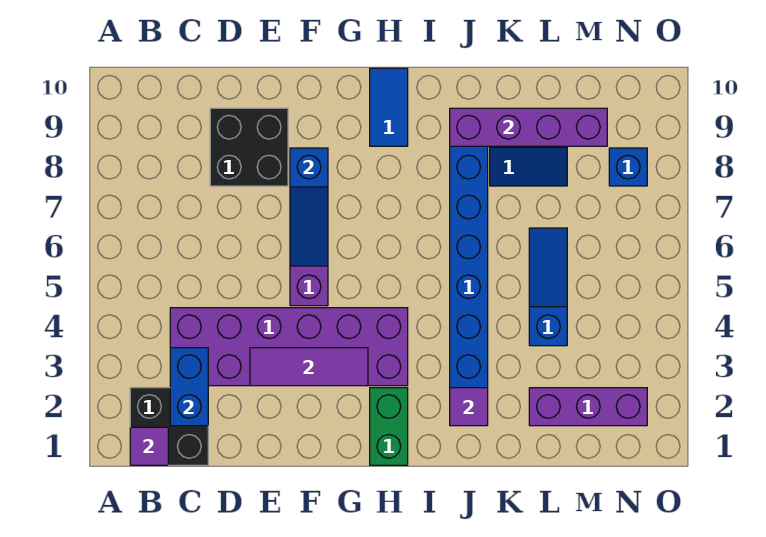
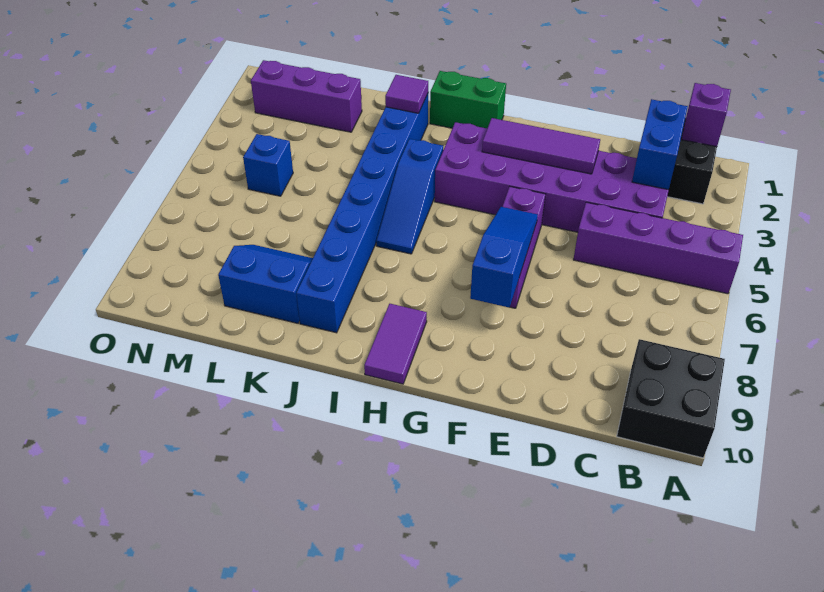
purple 1x1 tile [130,427,168,465] -> purple 1x1 brick [682,83,731,147]
black 2x2 brick [210,108,288,186] -> black 2x2 brick moved to [617,339,725,458]
green 1x2 brick [370,388,408,465] -> green 1x2 brick turned to [430,71,506,128]
blue 1x2 tile [370,68,408,146] -> purple 1x2 tile [364,304,427,384]
purple 1x4 brick [450,108,607,146] -> purple 1x4 brick moved to [573,202,743,294]
blue 1x3 slope [529,228,567,346] -> blue 1x3 slope moved to [376,139,443,254]
blue 1x1 brick [609,148,647,186] -> blue 1x1 brick moved to [243,134,293,196]

